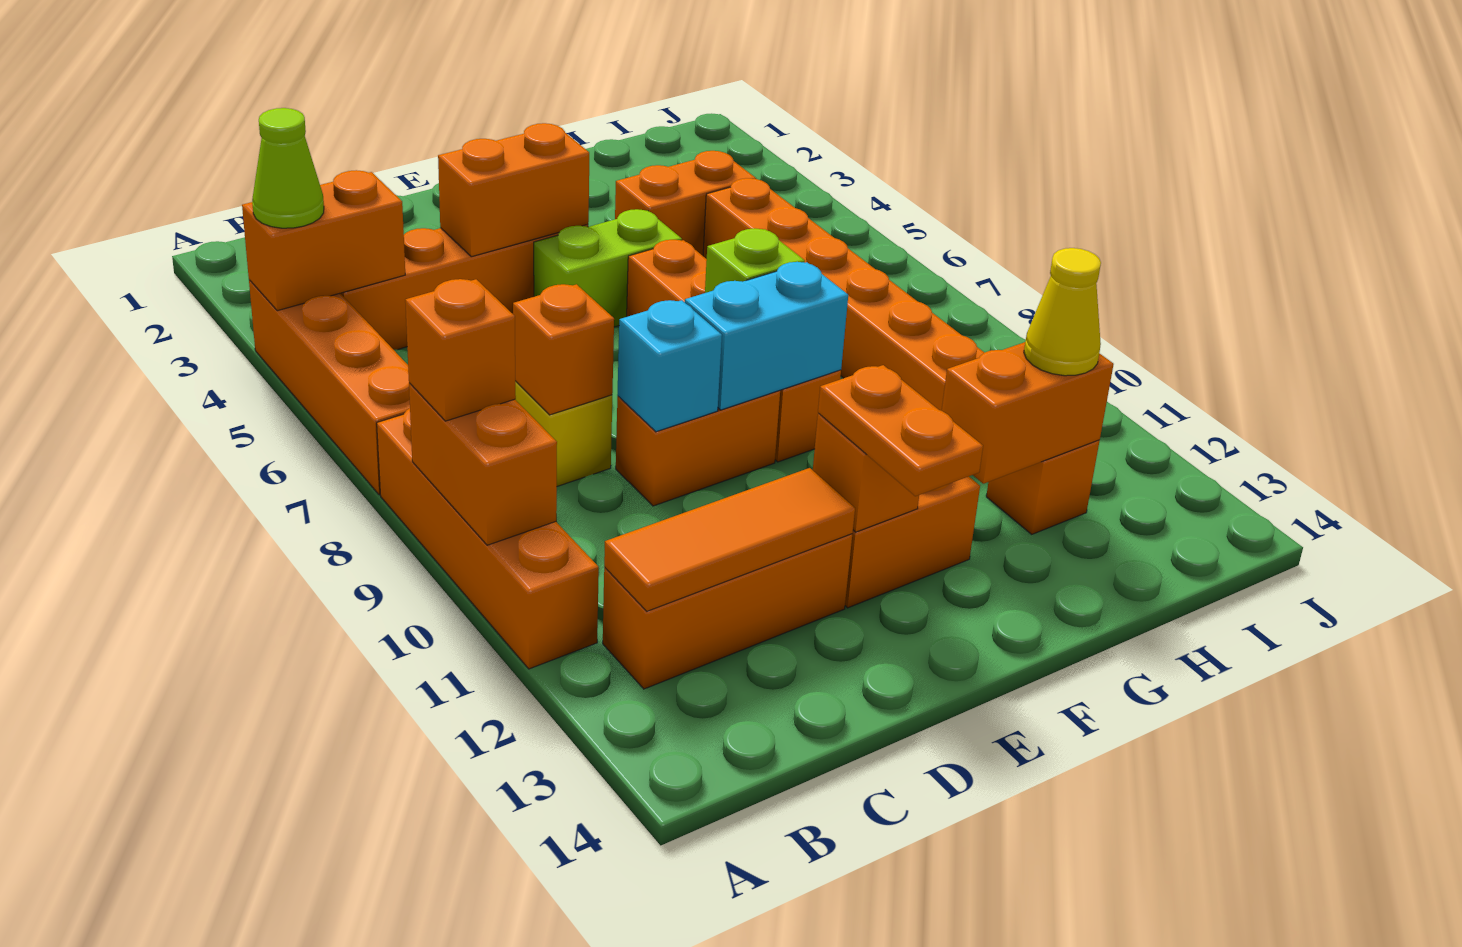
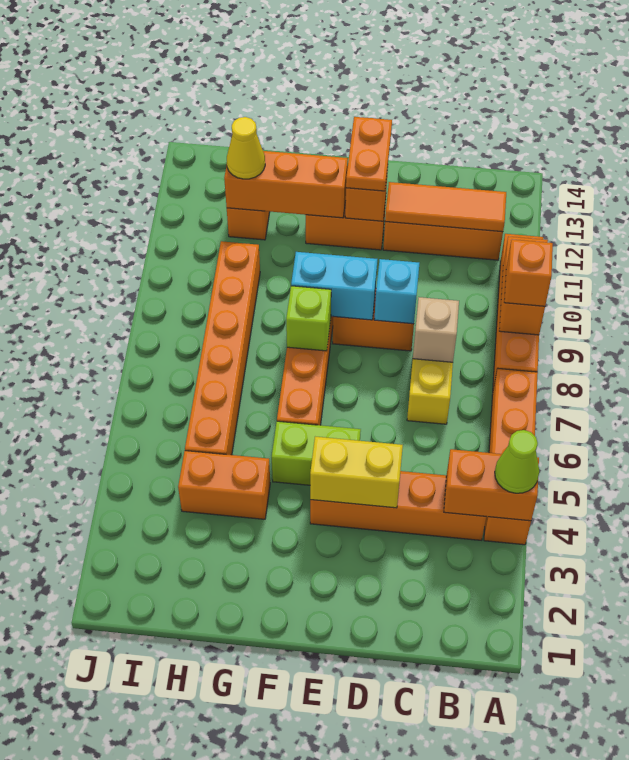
orange 1x1 brick [513,284,614,415] -> tan 1x1 brick [413,297,459,362]
orange 1x2 brick [438,123,589,257] -> yellow 1x2 brick [310,437,403,508]
orange 1x2 brick [942,342,1114,484] -> orange 1x3 brick [224,151,348,218]

